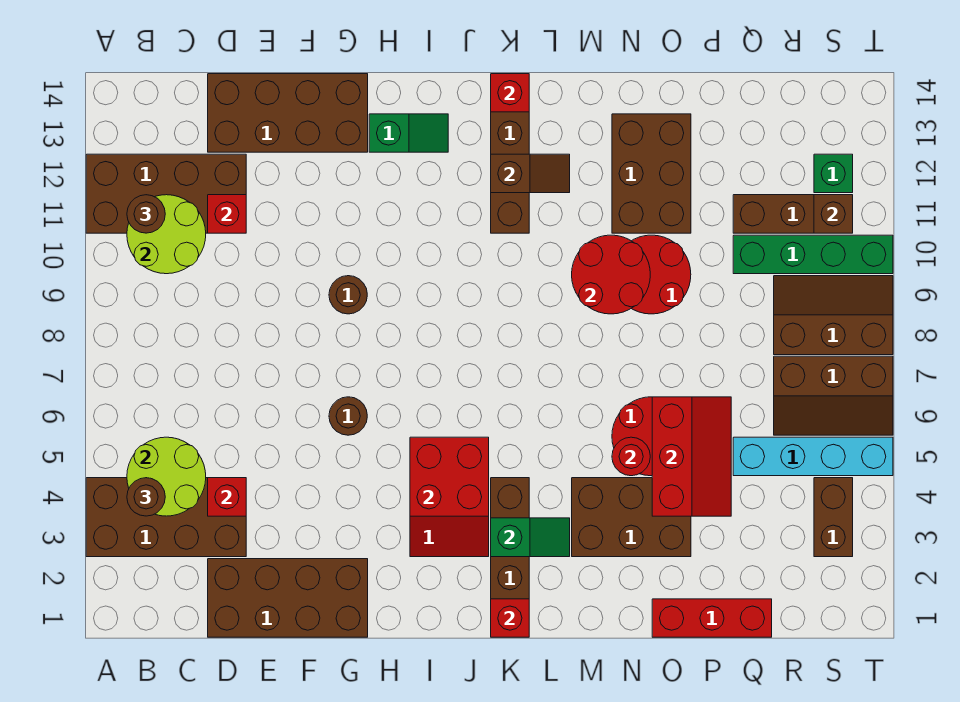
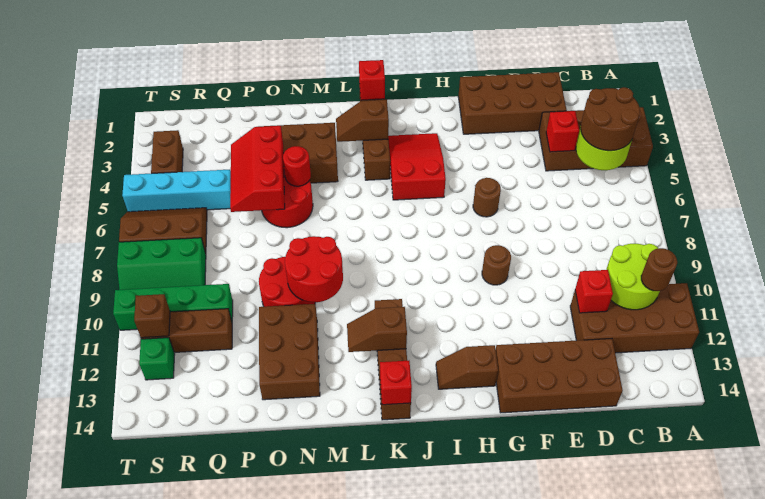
brown 1x1 round brick [127,478,165,516] -> brown 2x2 round brick [581,87,640,151]
green 1x2 slope [369,114,448,152] -> brown 1x2 slope [436,345,498,389]
red 2x2 brick [410,437,489,516] -> none
green 1x2 slope [491,518,570,557] -> brown 1x2 slope [336,100,389,142]
red 1x3 brick [652,599,772,637] -> none
brown 2x3 slope [774,276,893,355] -> green 2x3 slope [117,238,206,290]

